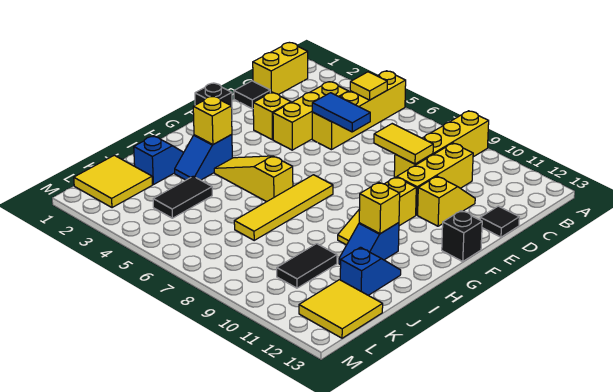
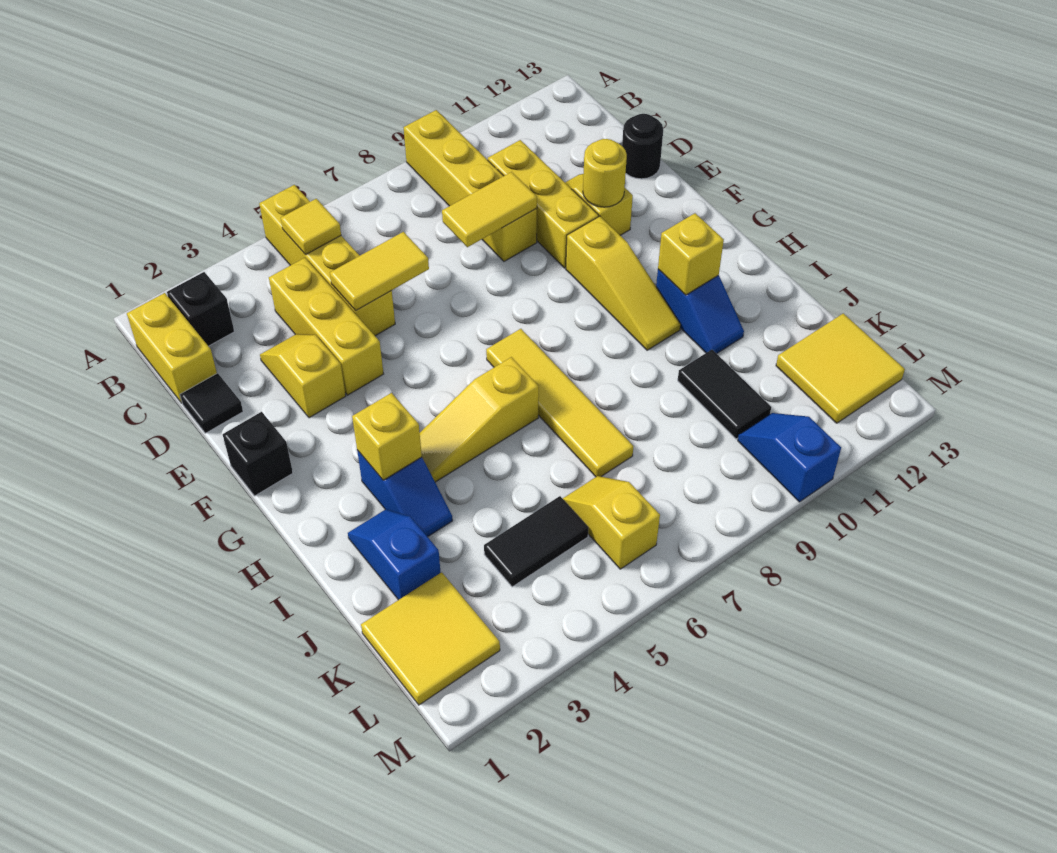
blue 1x2 tile [312,93,370,132] -> yellow 1x2 tile [330,232,429,311]
black 1x1 tile [480,206,519,237] -> black 1x1 round brick [622,114,663,179]
none -> yellow 1x1 round brick [583,139,627,207]
black 1x1 brick [442,211,482,261] -> black 1x1 brick moved to [167,272,234,346]
blue 1x2 slope [340,247,401,295] -> blue 1x2 slope moved to [738,413,841,502]
black 1x2 tile [153,176,212,218] -> black 1x2 tile turned to [484,496,588,587]
none -> yellow 1x2 slope [563,476,660,569]

